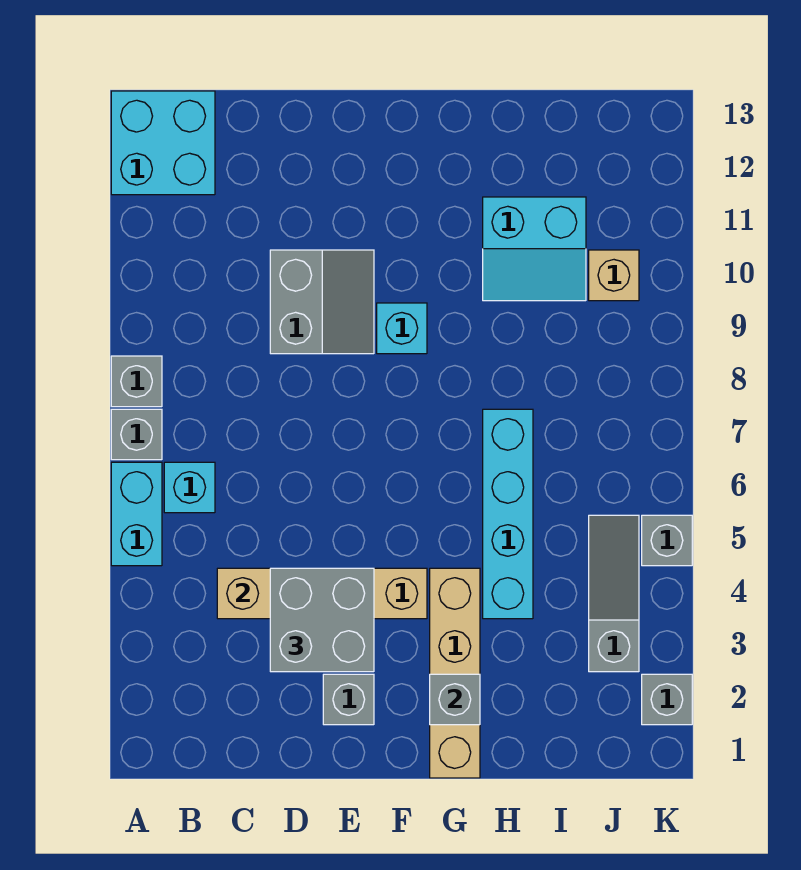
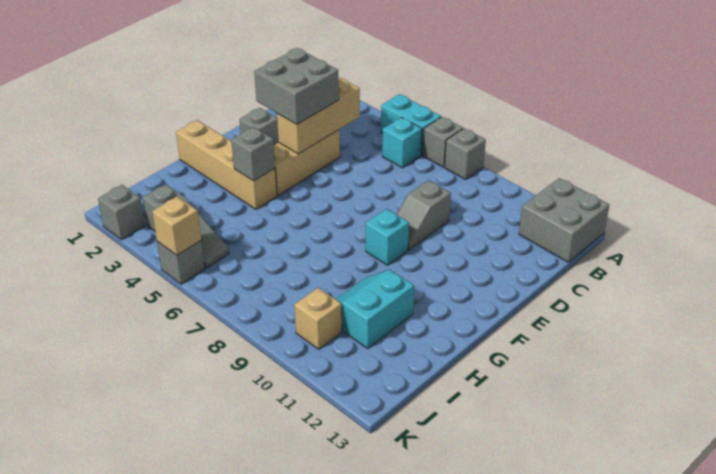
cyan 2x2 brick [111,91,215,195] -> grey 2x2 brick [519,178,609,262]
grey 2x2 slope [270,250,374,354] -> grey 1x2 slope [397,180,451,250]
grey 1x1 brick [430,674,480,725] -> grey 1x1 brick moved to [231,127,275,181]
cyan 1x4 brick [483,409,533,619] -> none
none -> tan 1x1 brick [152,197,201,255]

